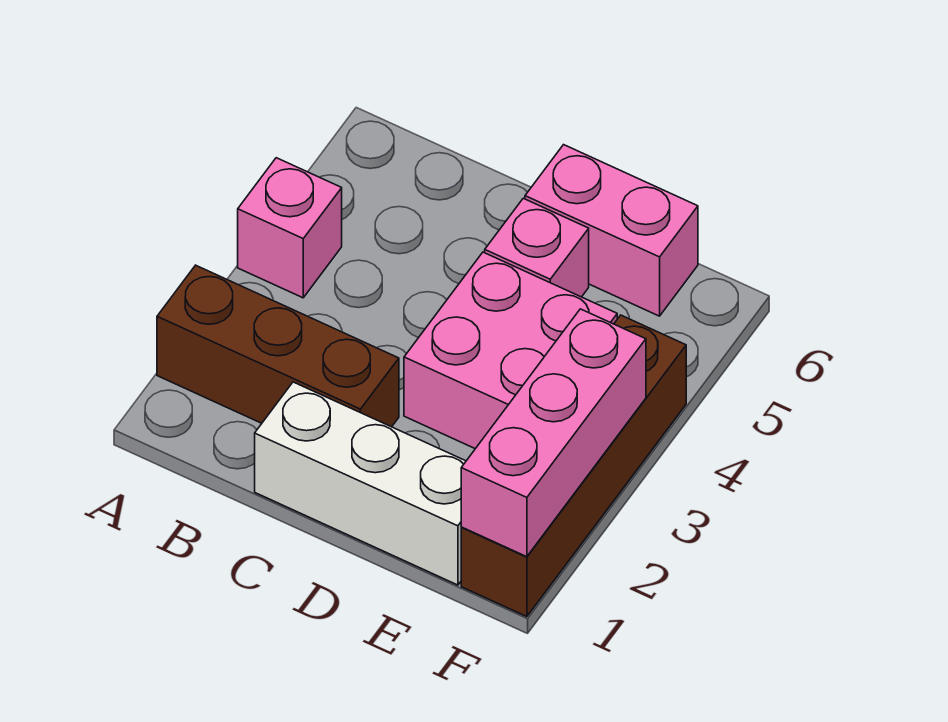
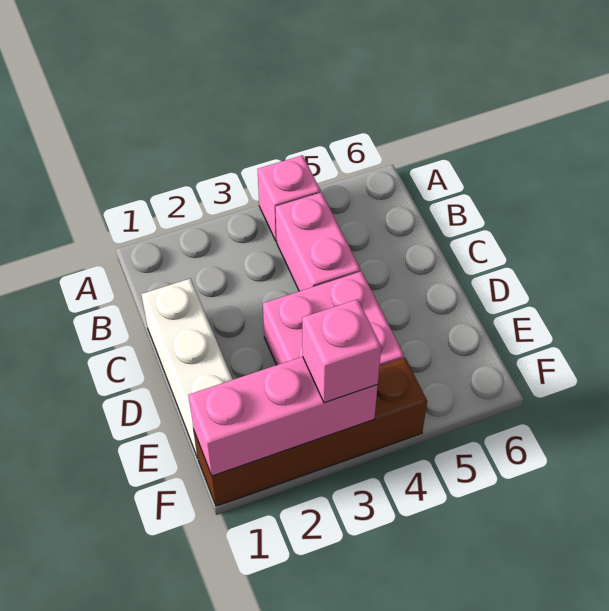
brown 1x3 brick [157,265,399,427] -> none
pink 1x1 brick [485,198,589,297] -> pink 1x1 brick moved to [302,299,381,403]
pink 1x2 brick [525,145,698,316] -> pink 1x2 brick moved to [275,192,361,291]

